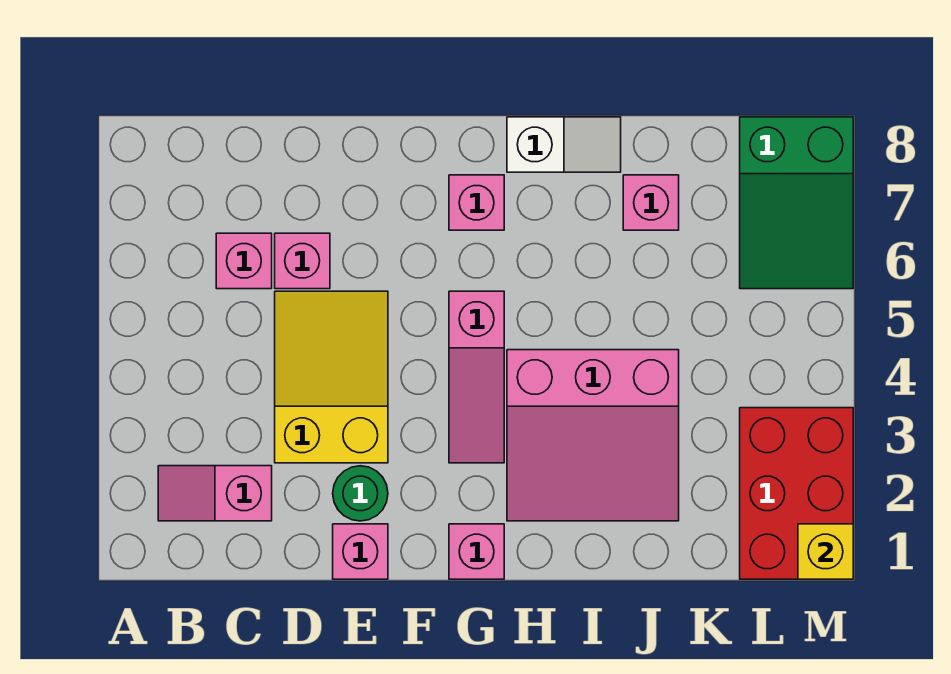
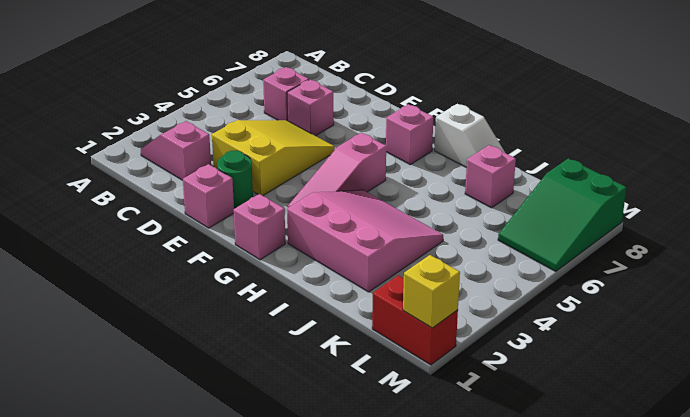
pink 3x3 slope [507,350,679,521] -> pink 3x3 slope turned to [287,190,443,292]
red 2x3 brick [740,408,853,579] -> red 1x2 brick [372,275,458,365]

